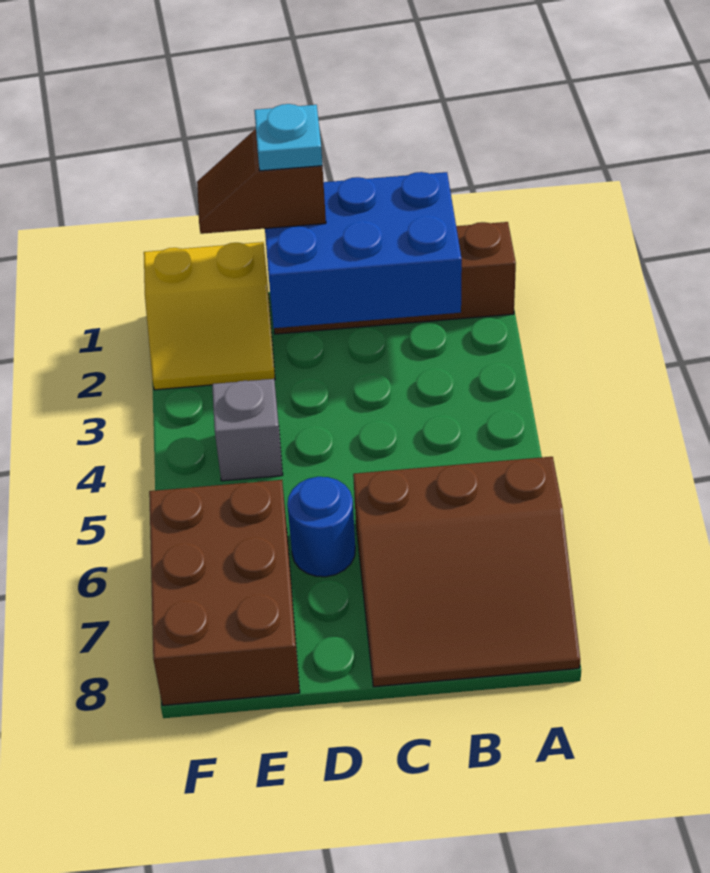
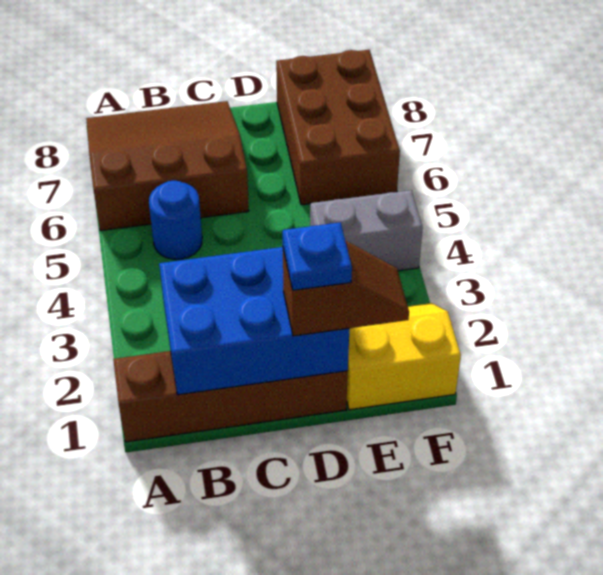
cyan 1x1 plate [254,104,322,171] -> blue 1x1 plate [283,222,352,290]
blue 1x1 round brick [287,477,355,577] -> blue 1x1 round brick moved to [149,181,202,259]
grey 1x1 brick [212,379,283,481] -> grey 1x2 brick [310,190,423,271]

